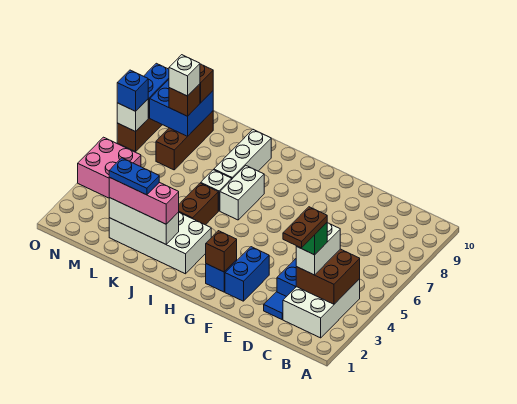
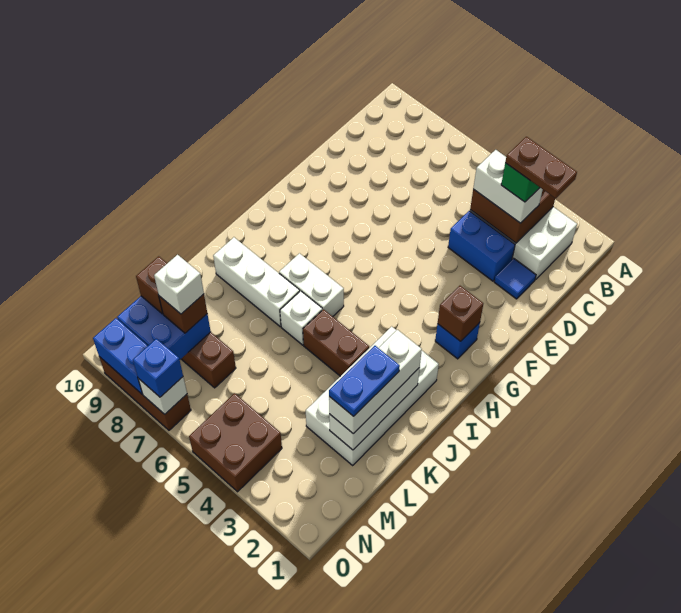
blue 1x2 brick [225,247,269,301] -> none
pink 1x3 brick [109,177,179,224] -> white 1x3 brick [329,330,422,434]
pink 2x2 brick [78,137,141,198] -> brown 2x2 brick [189,393,282,492]

